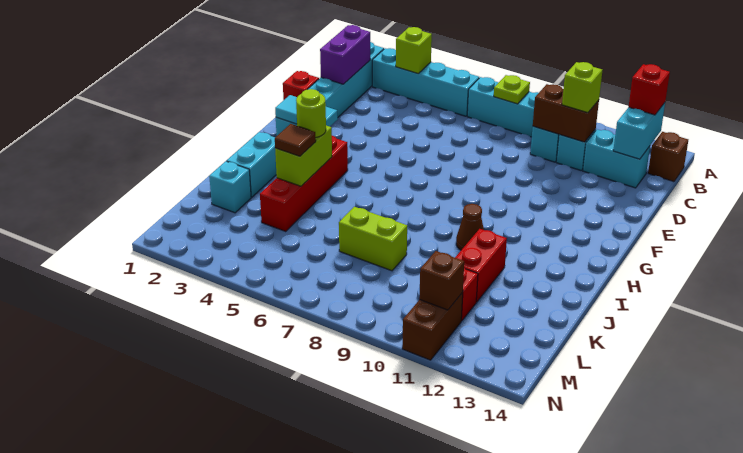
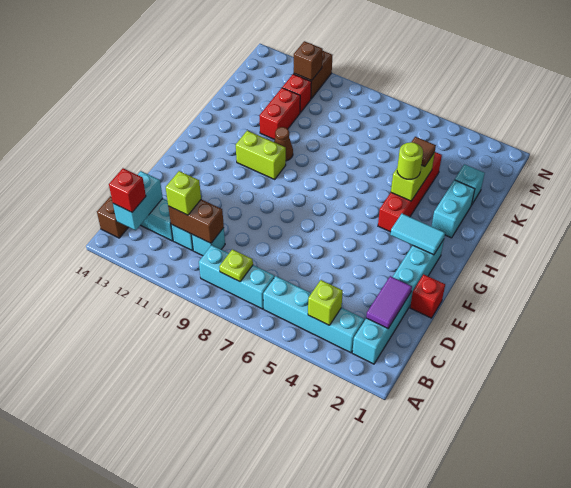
purple 1x2 brick [320,25,370,84] -> purple 1x2 tile [366,276,412,328]
lime 1x2 brick [339,207,407,271] -> lime 1x2 brick moved to [236,131,286,179]

